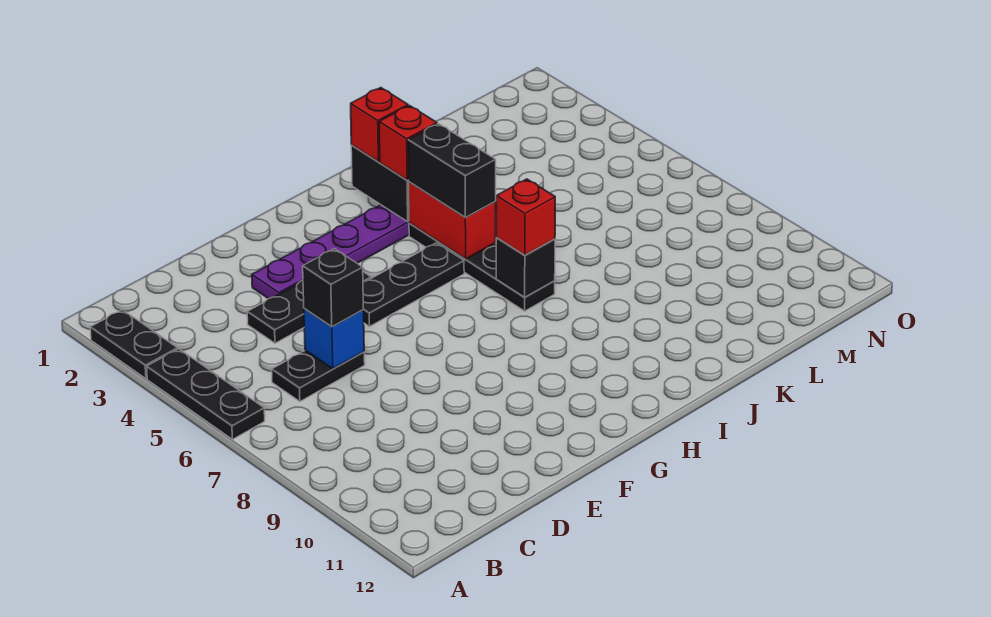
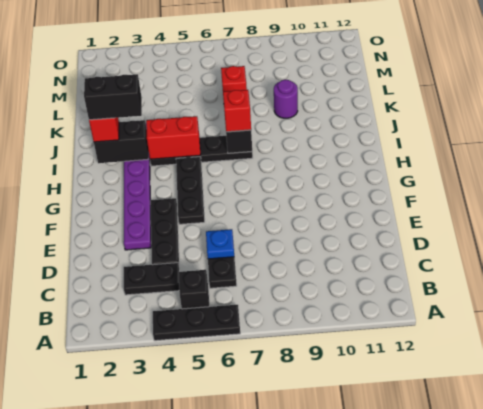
black 1x2 plate [90,310,178,379] -> black 1x2 plate moved to [124,263,180,295]
blue 1x1 brick [304,308,364,369] -> blue 1x1 plate [206,229,234,259]
black 1x1 brick [303,249,363,327] -> black 1x1 brick moved to [179,270,209,309]
red 1x1 brick [379,106,437,180] -> red 1x1 brick moved to [221,66,247,92]
black 1x2 brick [408,124,496,218] -> black 1x2 brick moved to [84,74,142,120]
none -> purple 1x1 round brick [274,80,298,118]

